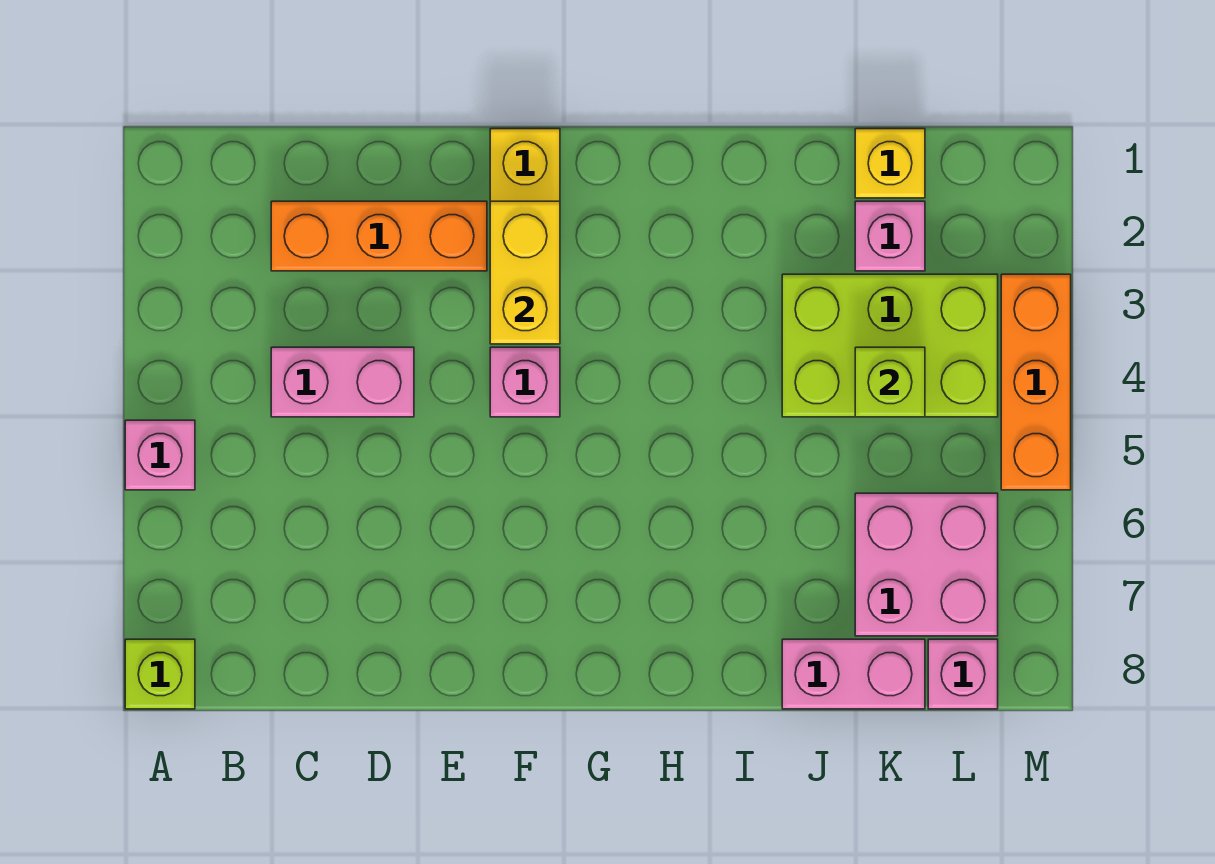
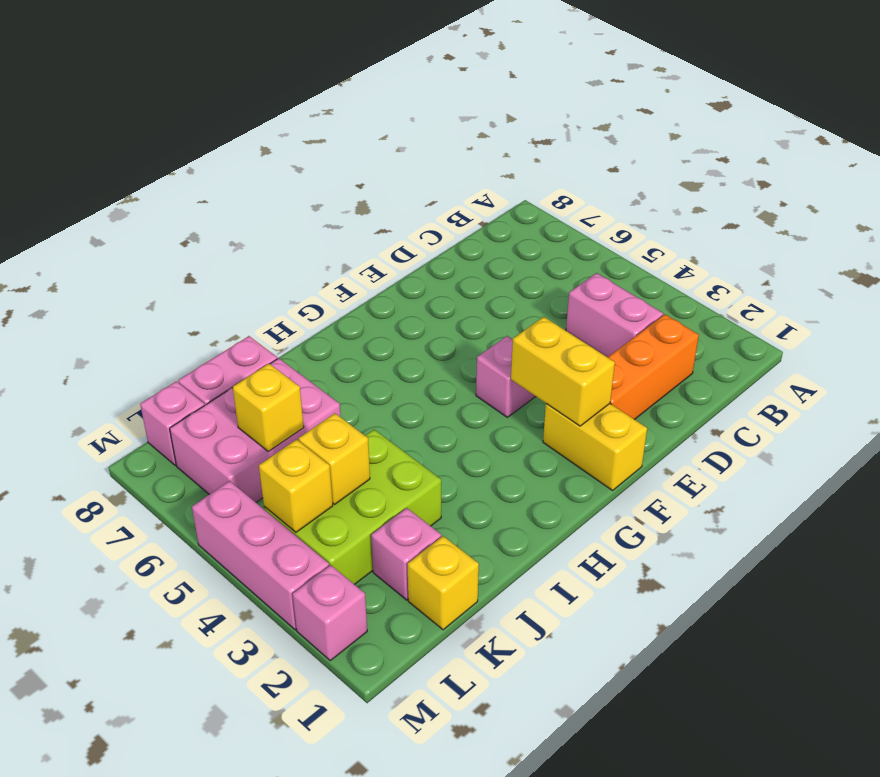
pink 1x1 brick [125,420,195,490] -> pink 1x1 brick moved to [293,565,367,660]
lime 1x1 brick [125,639,195,709] -> none
pink 1x2 brick [271,347,414,417] -> pink 1x2 brick turned to [566,273,663,357]
lime 1x1 brick [855,347,925,417] -> yellow 1x1 brick [299,413,370,504]
pink 2x2 brick [855,493,998,636] -> pink 2x3 brick [170,358,341,502]
none -> yellow 1x1 brick [233,364,304,452]
none -> yellow 1x1 brick [259,440,333,532]
orange 1x3 brick [1001,274,1071,490] -> pink 1x3 brick [192,481,329,630]

